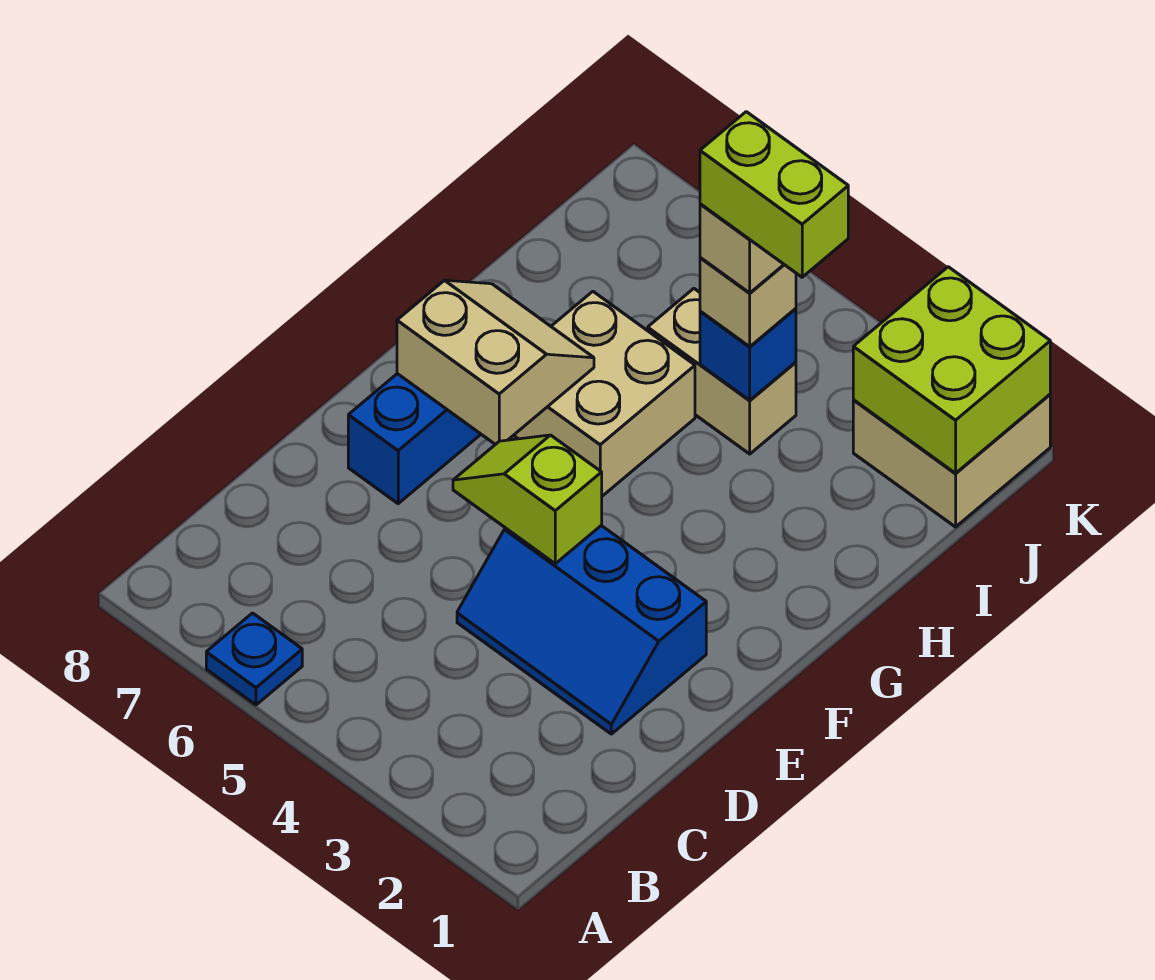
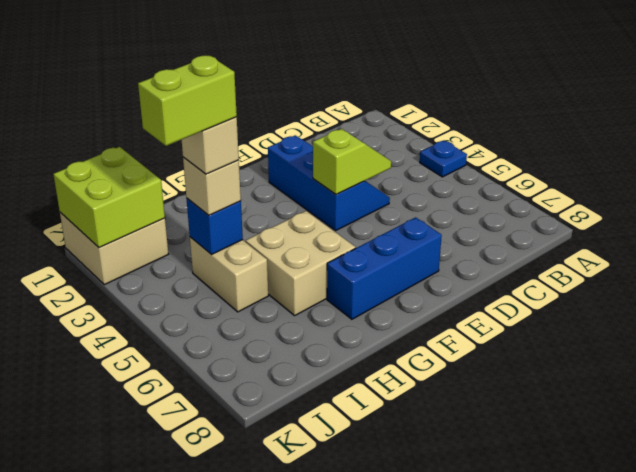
blue 1x1 plate [206,613,302,705] -> blue 1x1 plate moved to [420,140,467,177]
lime 1x2 slope [453,435,602,564] -> lime 1x2 slope turned to [313,129,391,195]
tan 2x2 slope [397,280,594,445] -> none
lime 1x2 brick [700,112,848,277] -> lime 1x2 brick turned to [138,56,237,146]

